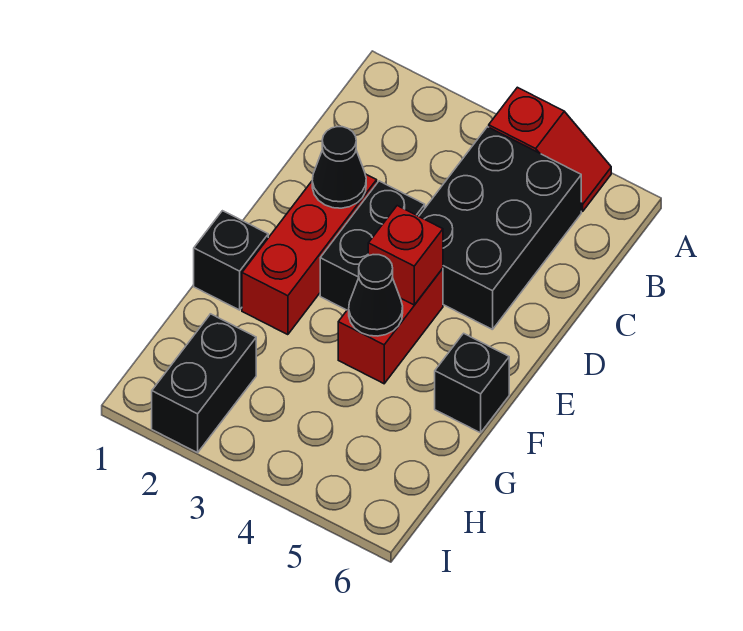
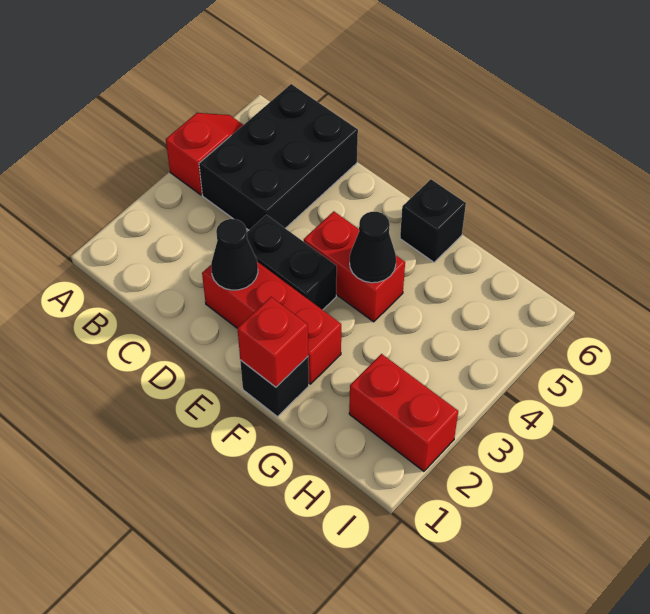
black 2x3 brick [419,127,581,330] -> black 2x3 brick turned to [199,84,358,230]
red 1x1 brick [368,206,443,305] -> red 1x1 brick moved to [237,297,308,387]
black 1x2 brick [152,314,256,453] -> red 1x2 brick [349,354,458,471]

